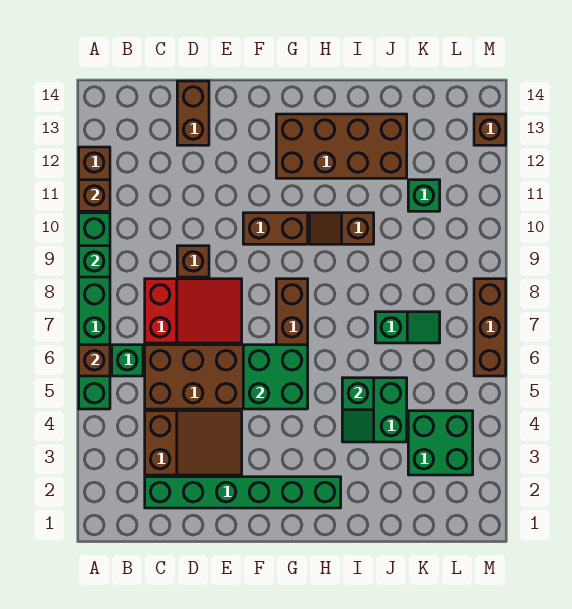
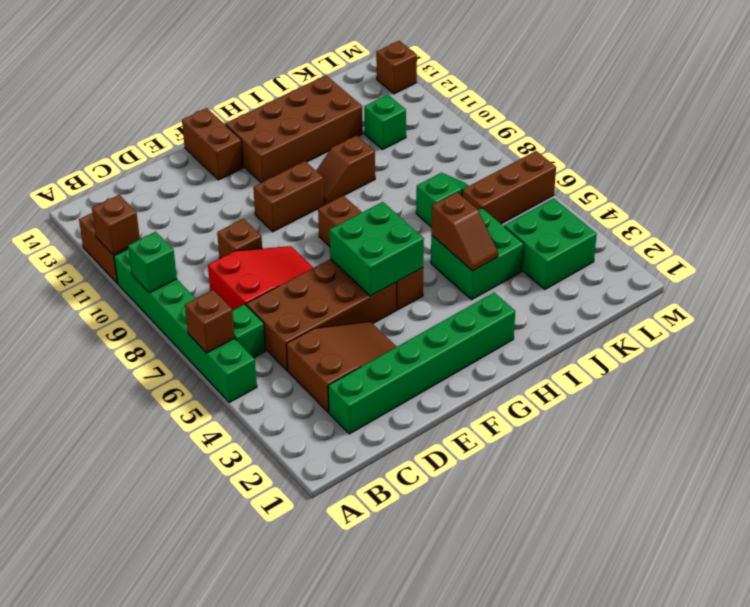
brown 1x2 brick [177,81,209,145] -> brown 1x2 brick moved to [182,108,243,180]
green 1x2 slope [342,378,374,442] -> brown 1x2 slope [431,192,498,271]
brown 1x3 brick [474,279,506,376] -> brown 1x3 brick turned to [462,151,556,224]

